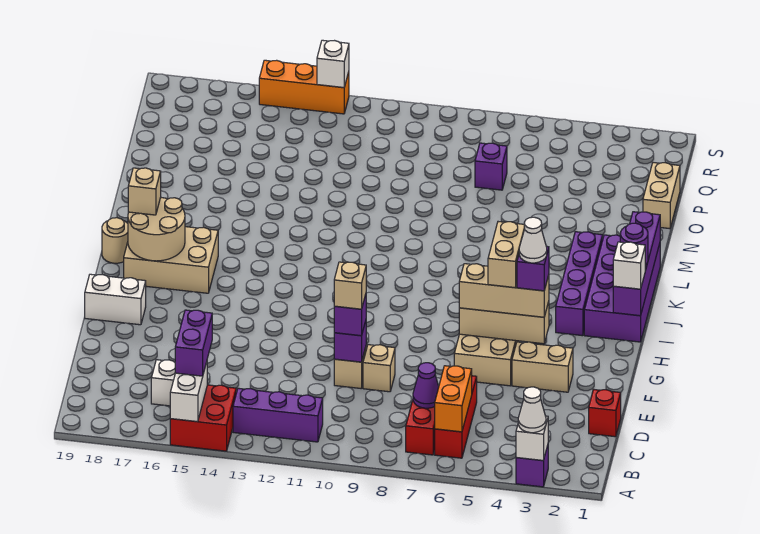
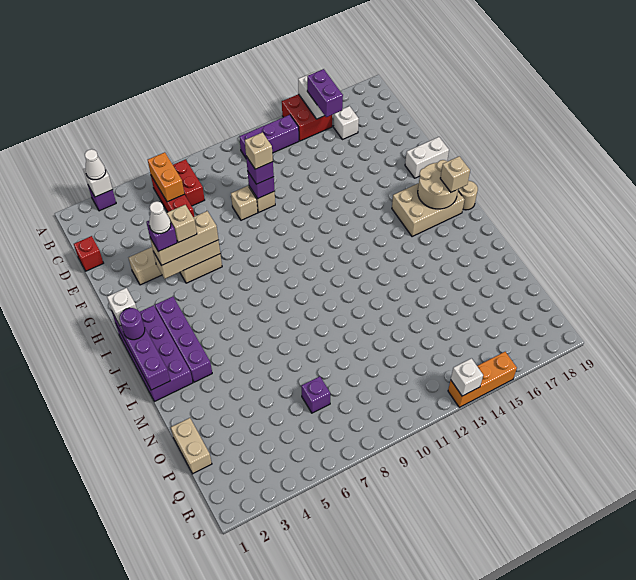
purple 1x1 cone [413,363,439,408] -> none
tan 1x2 brick [488,222,525,288] -> tan 1x1 brick [167,205,197,243]

